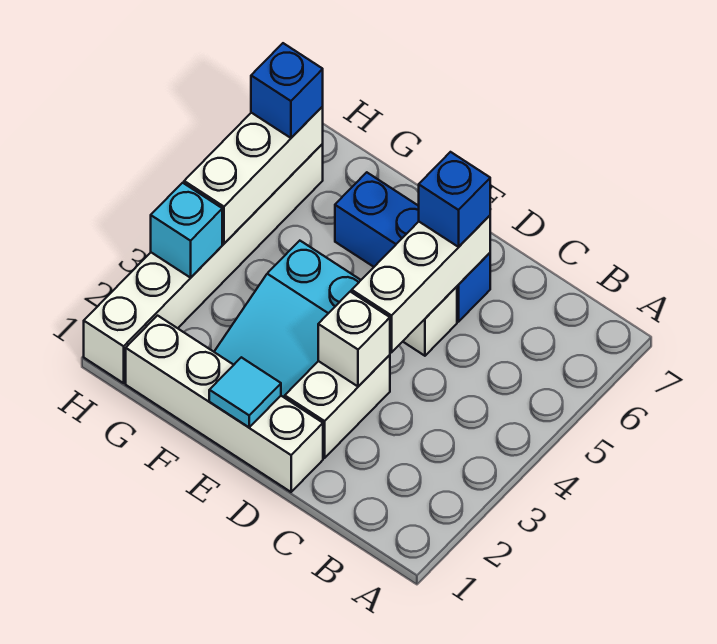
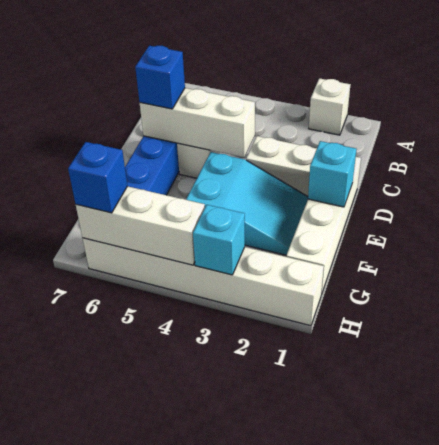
white 1x1 brick [318,292,390,386] -> white 1x1 brick moved to [309,78,350,135]
cyan 1x1 tile [209,357,281,427] -> cyan 1x1 brick [308,141,356,207]

